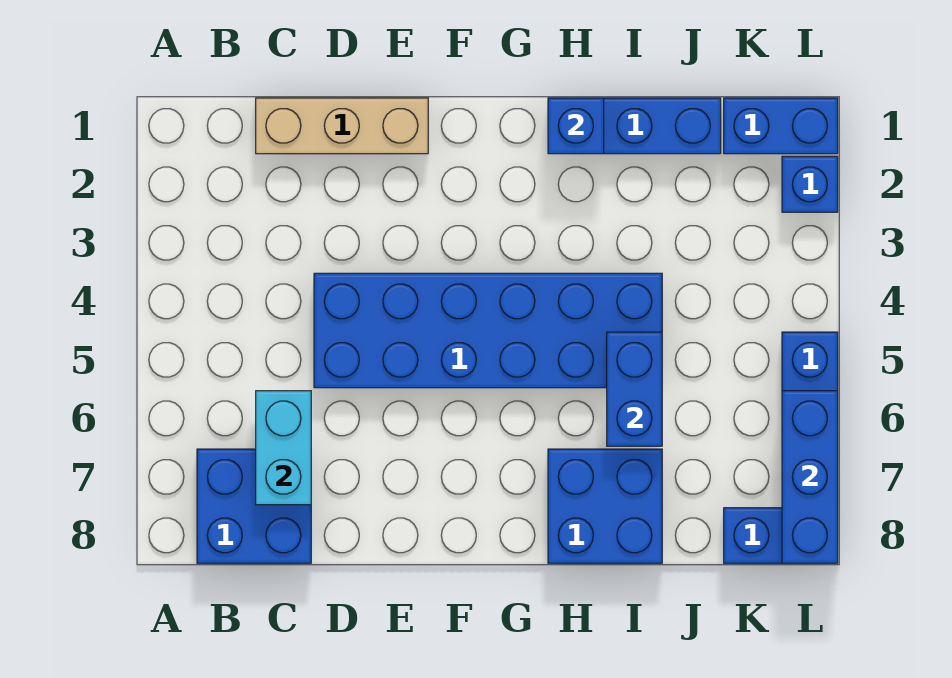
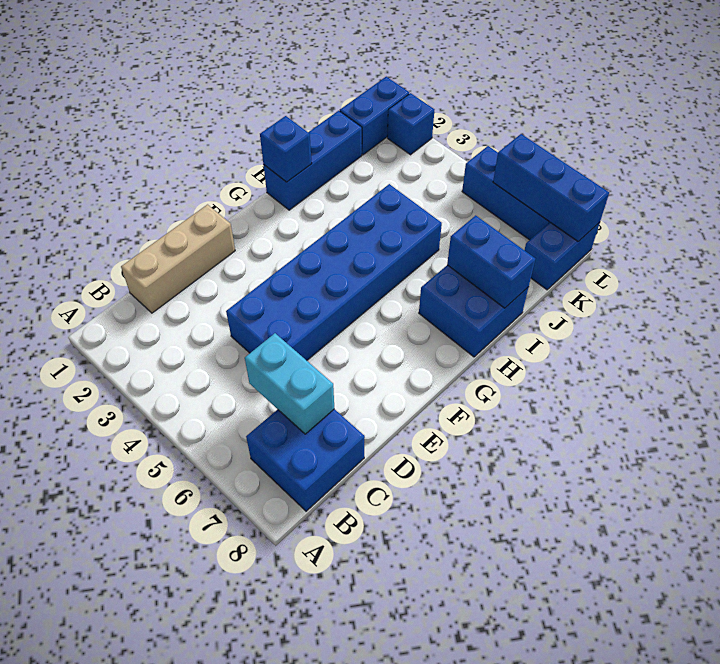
blue 1x2 brick [607,332,662,446] -> blue 1x2 brick moved to [447,215,535,308]

